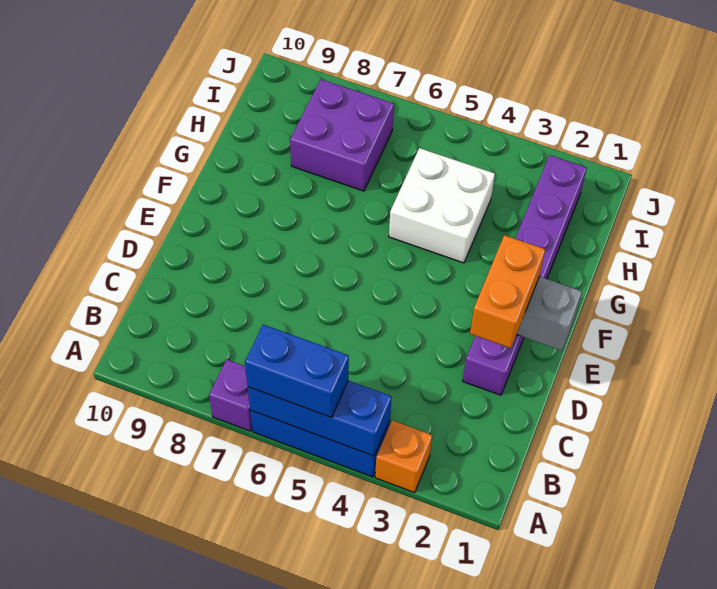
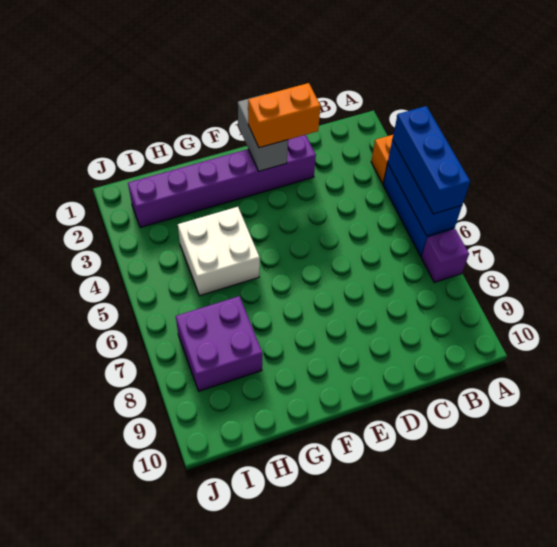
blue 1x2 brick [245,325,349,418] -> blue 1x3 brick [392,106,470,214]

